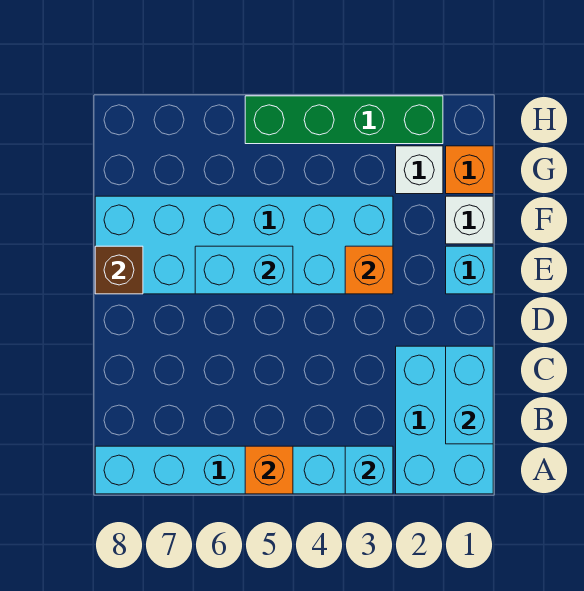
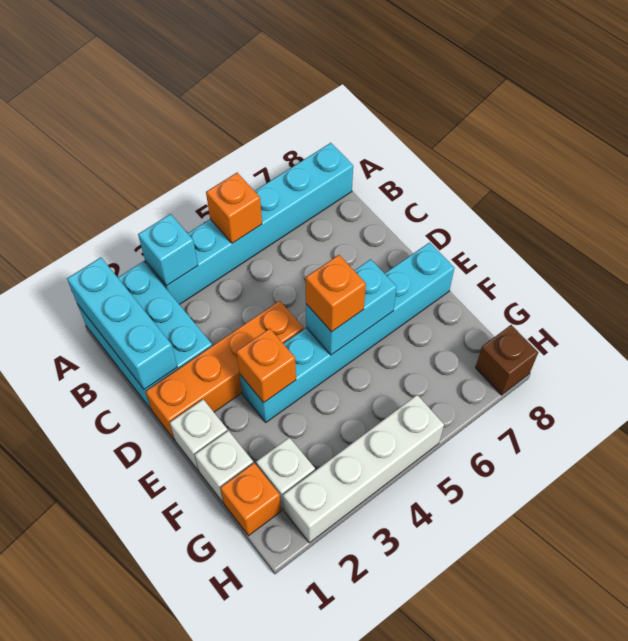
cyan 1x2 brick [446,346,493,444] -> cyan 1x3 brick [67,257,177,389]
none -> orange 1x4 brick [145,301,303,440]
cyan 1x1 brick [446,246,493,294] -> white 1x1 brick [170,399,227,471]
cyan 2x6 brick [95,196,393,294] -> cyan 1x6 brick [240,243,454,422]
none -> orange 1x1 brick [306,255,366,332]
brown 1x1 brick [95,246,143,294] -> brown 1x1 brick moved to [475,325,538,395]
green 1x4 brick [245,96,443,144] -> white 1x4 brick [283,395,444,543]

